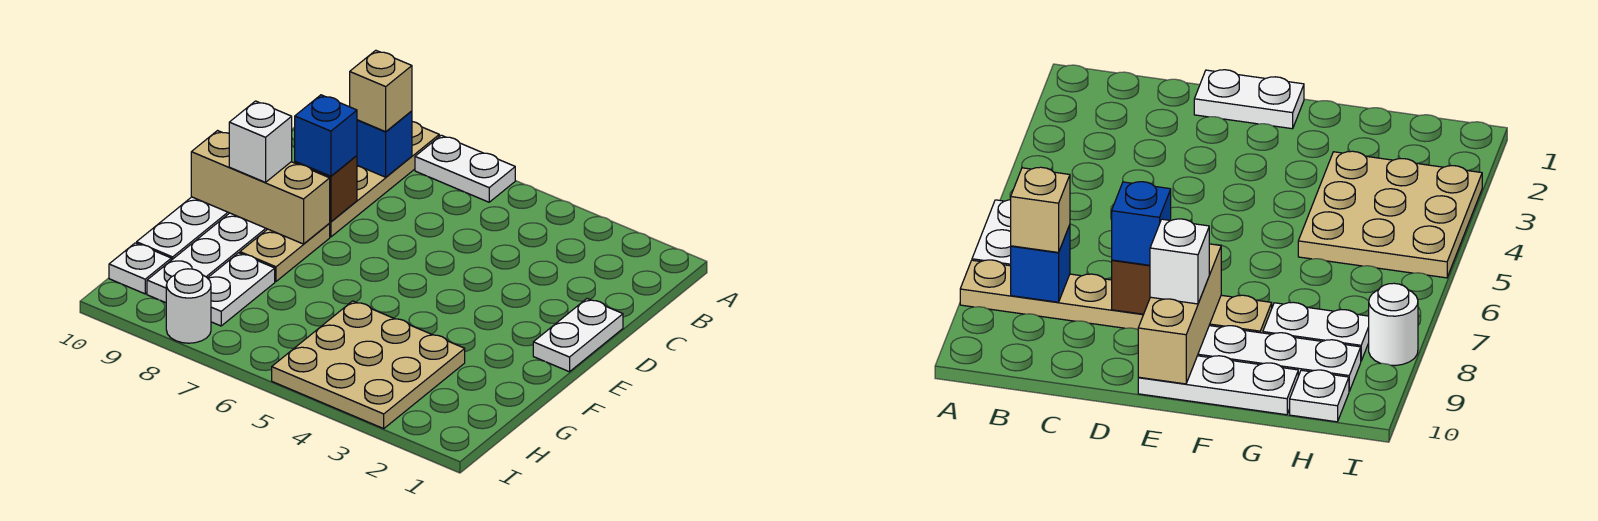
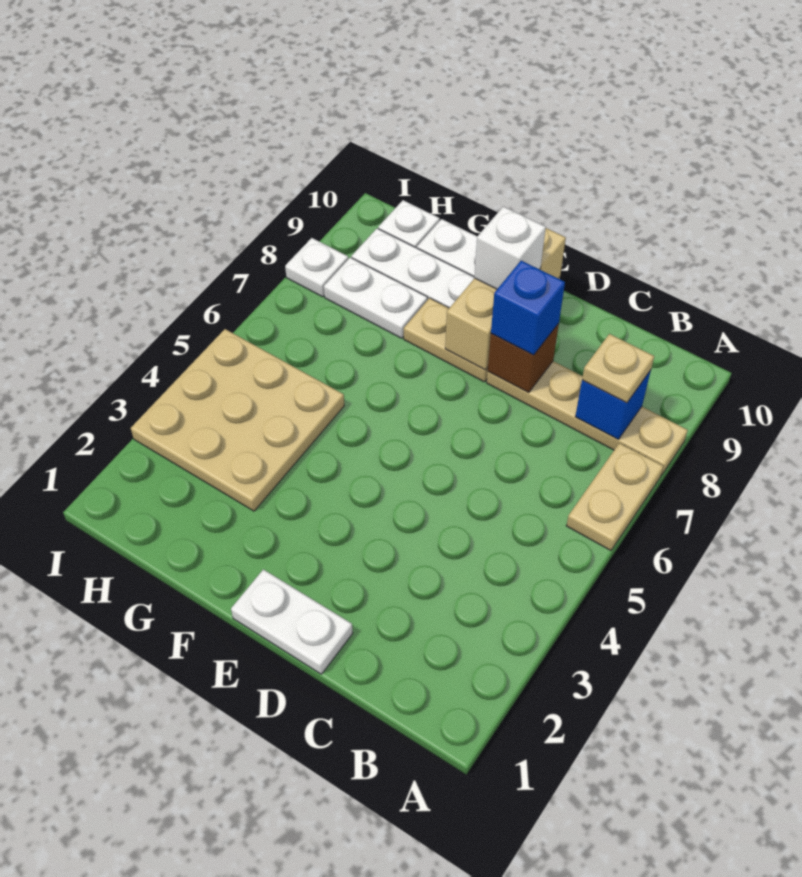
white 1x2 plate [415,135,515,202] -> tan 1x2 plate [566,443,663,551]
tan 1x1 brick [350,50,412,132] -> tan 1x1 plate [582,334,654,403]
white 1x1 round brick [166,269,211,343] -> white 1x1 plate [285,238,348,297]

